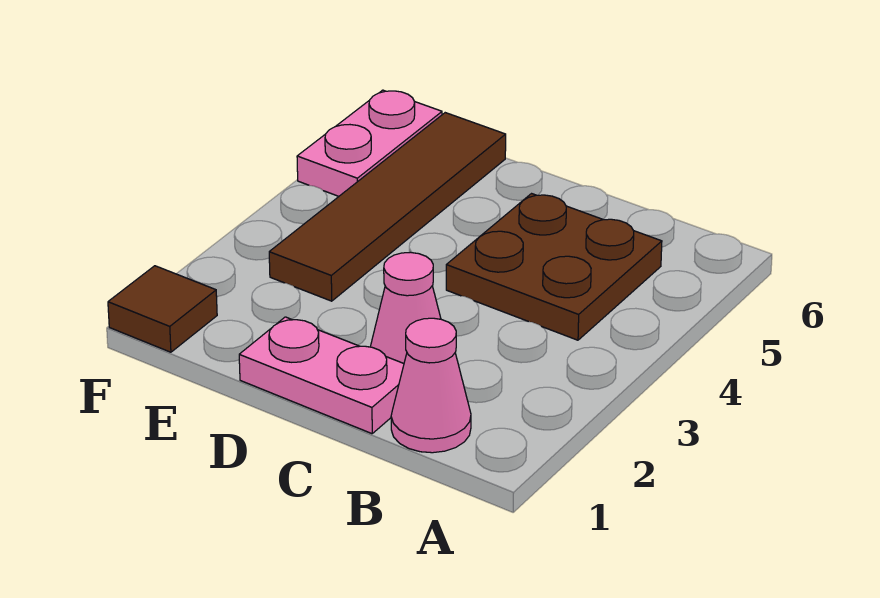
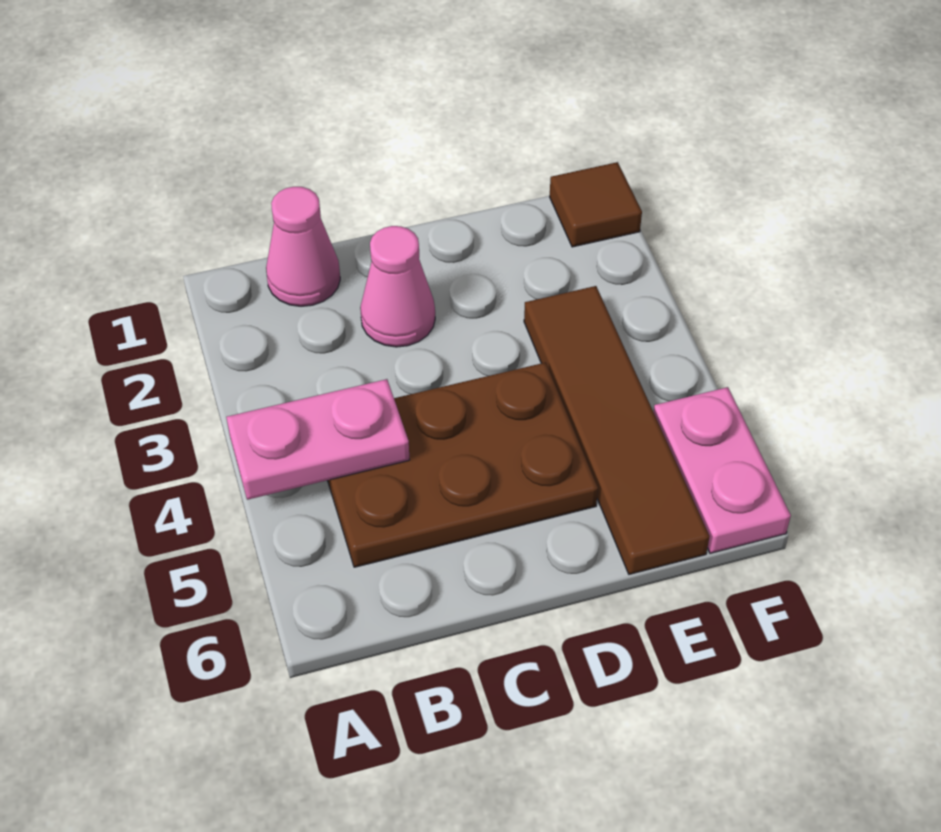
brown 2x2 plate [446,194,662,340] -> brown 2x3 plate [327,362,598,567]
pink 1x2 plate [239,317,404,434] -> pink 1x2 plate moved to [226,379,410,500]

